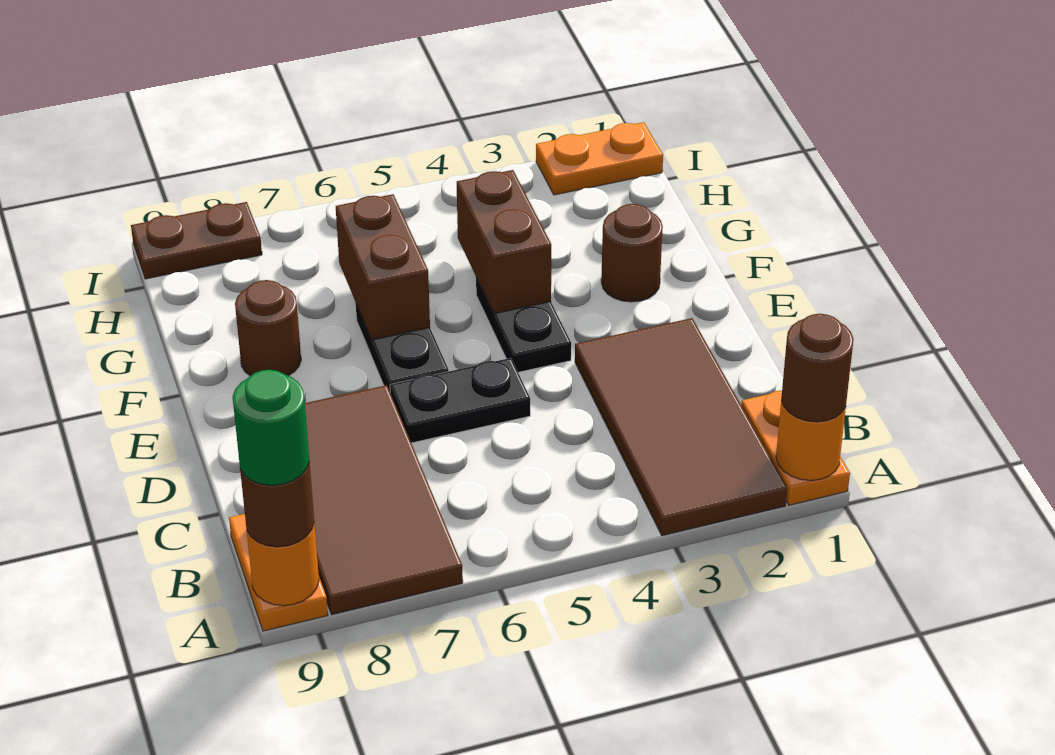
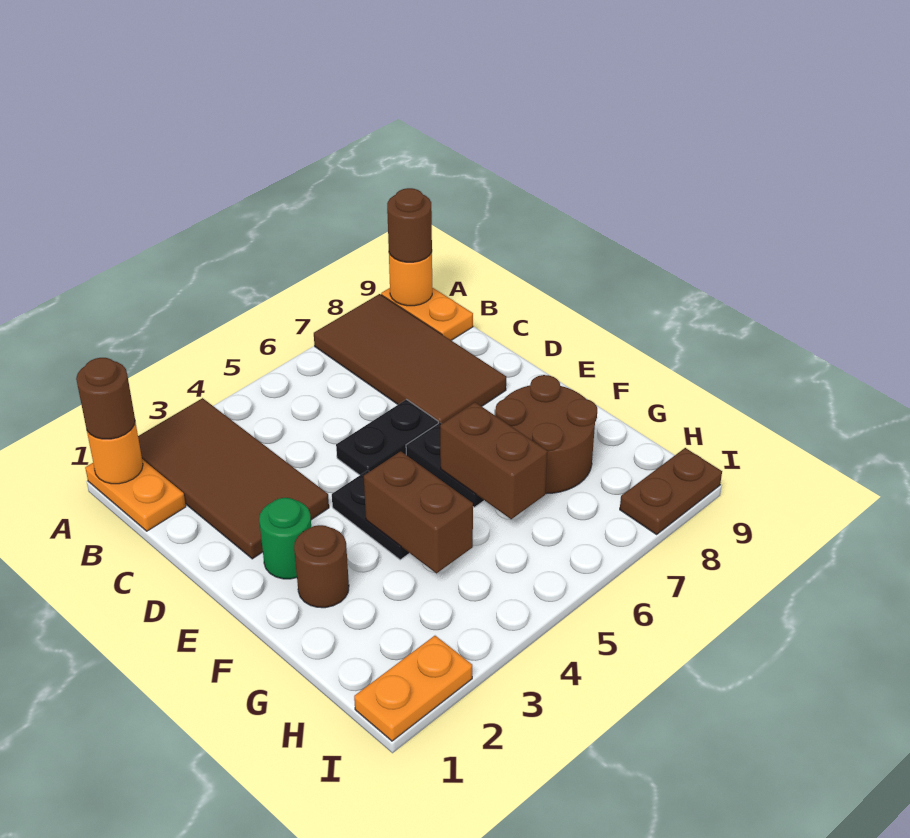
green 1x1 round brick [233,370,309,485] -> green 1x1 round brick moved to [259,498,311,579]
brown 1x1 round brick [235,280,301,376] -> brown 2x2 round brick [495,375,597,494]

